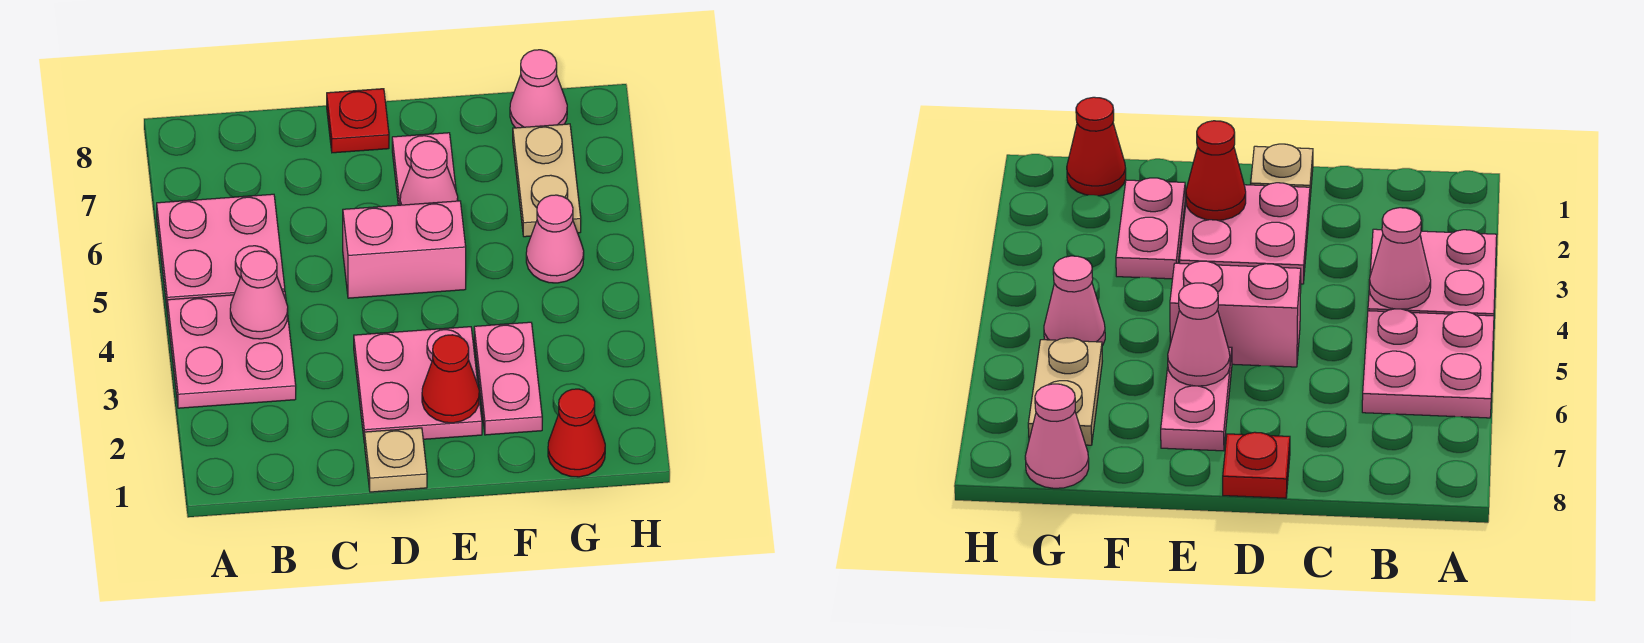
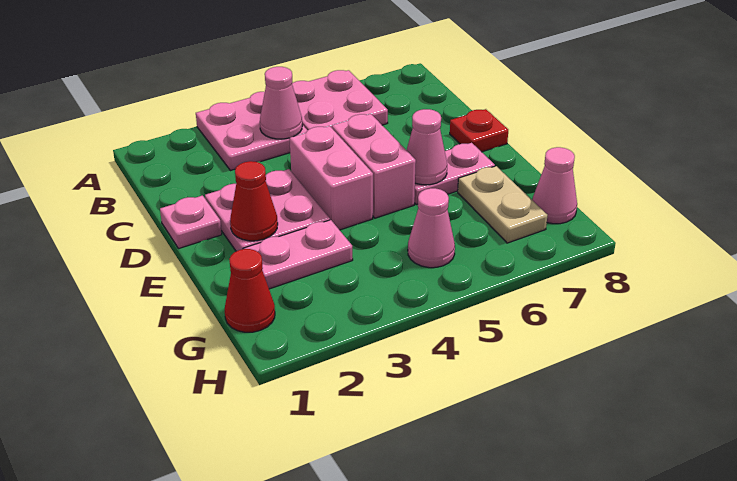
tan 1x1 plate [365,428,427,492] -> pink 1x1 plate [160,196,222,249]
none -> pink 1x2 brick [290,126,373,230]
tan 1x2 plate [513,124,581,237] -> tan 1x2 plate turned to [458,166,547,243]

